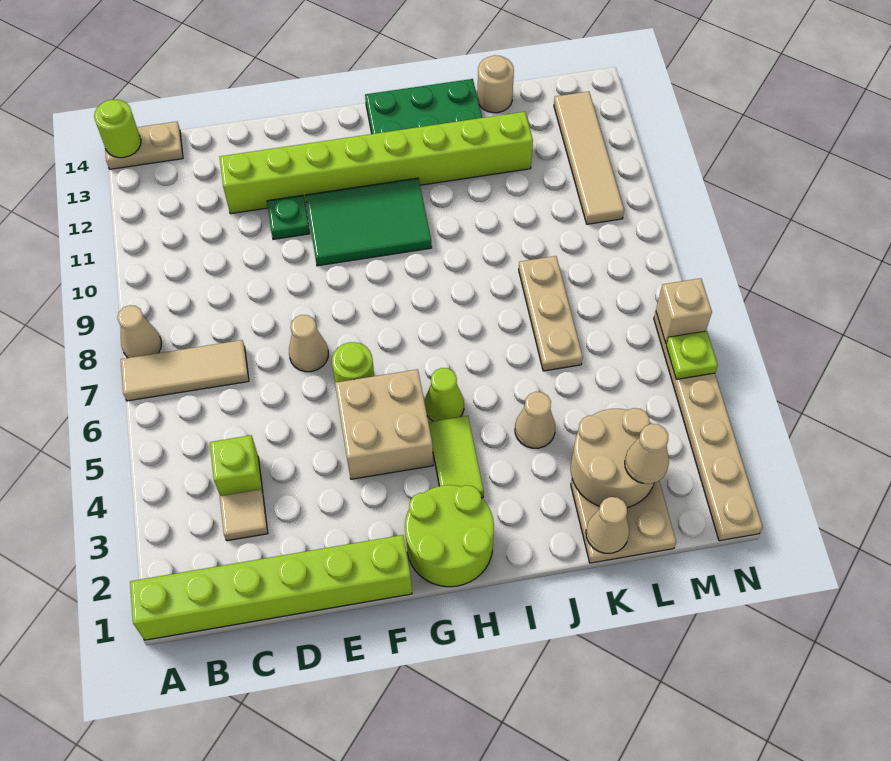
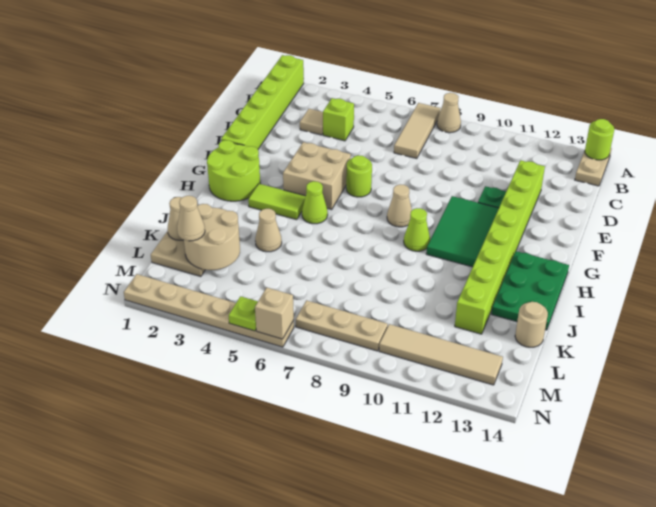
tan 1x1 cone [289,315,328,372] -> tan 1x1 cone moved to [387,185,412,227]
none -> lime 1x1 cone [404,208,430,251]
tan 1x3 plate [519,256,583,371] -> tan 1x3 plate moved to [296,300,388,351]

